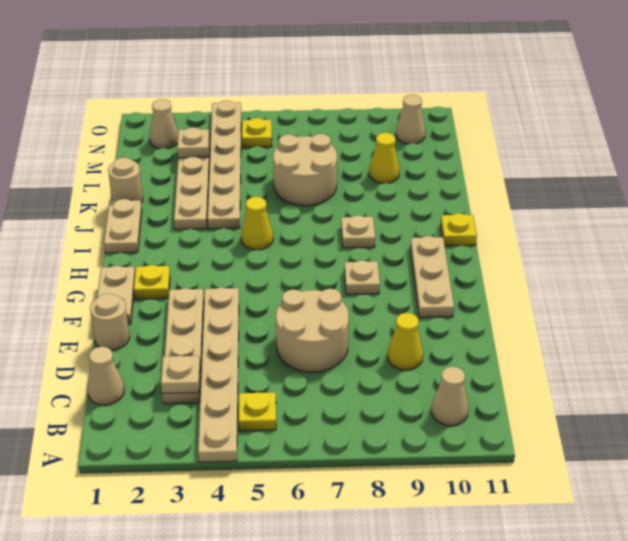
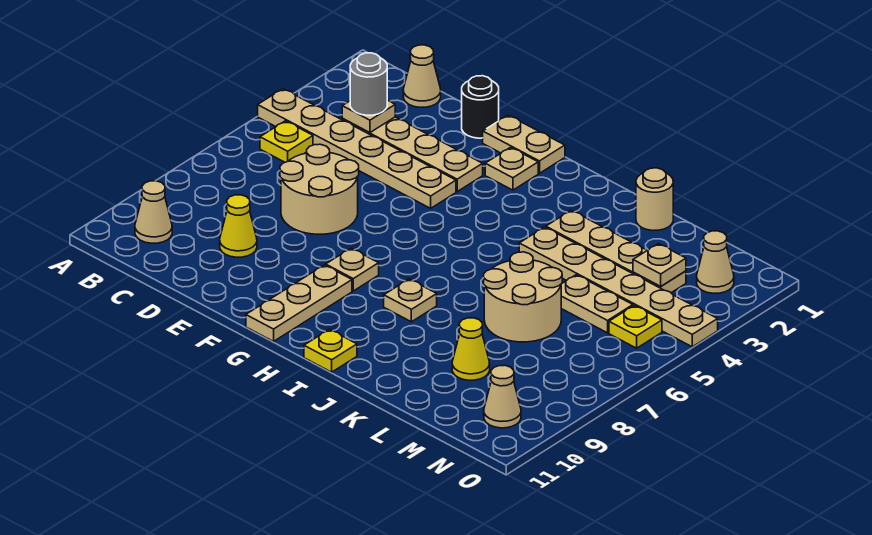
none -> grey 1x1 round brick [350,53,387,115]
tan 1x1 round brick [90,294,130,350] -> black 1x1 round brick [462,76,499,138]
tan 1x3 plate [410,236,454,318] -> tan 1x3 plate turned to [246,265,352,341]
yellow 1x1 plate [134,265,170,299] -> tan 1x1 plate [485,147,538,190]
tan 1x2 plate [104,199,142,253] -> tan 1x2 plate moved to [561,275,633,333]
yellow 1x1 cone [241,197,273,250] -> none

